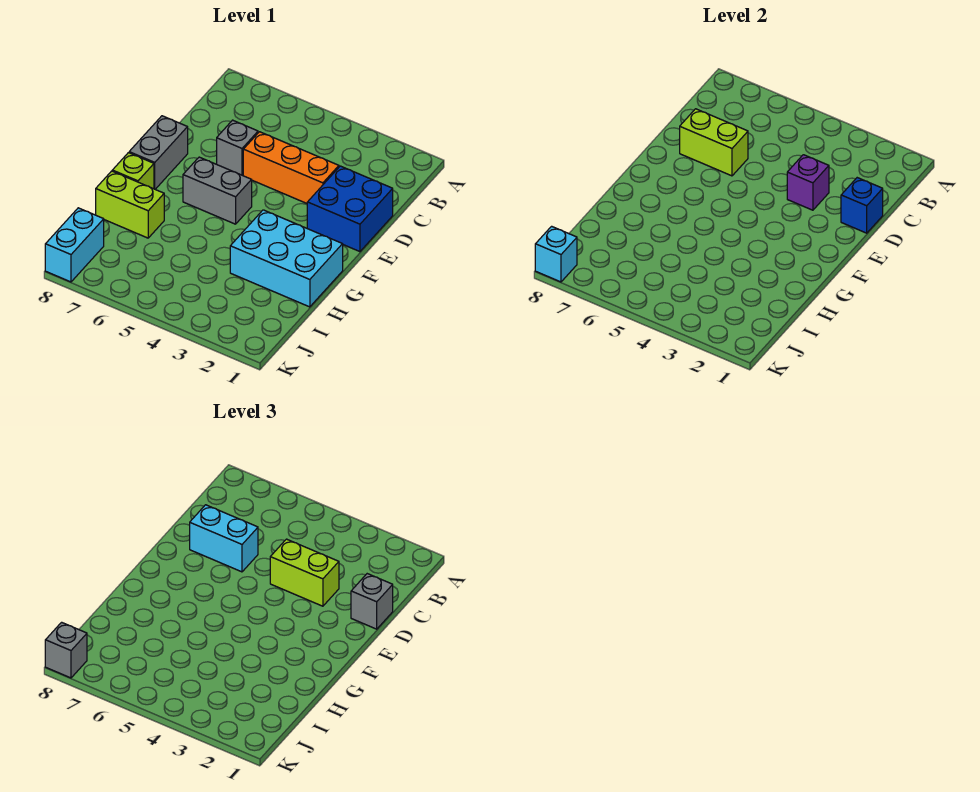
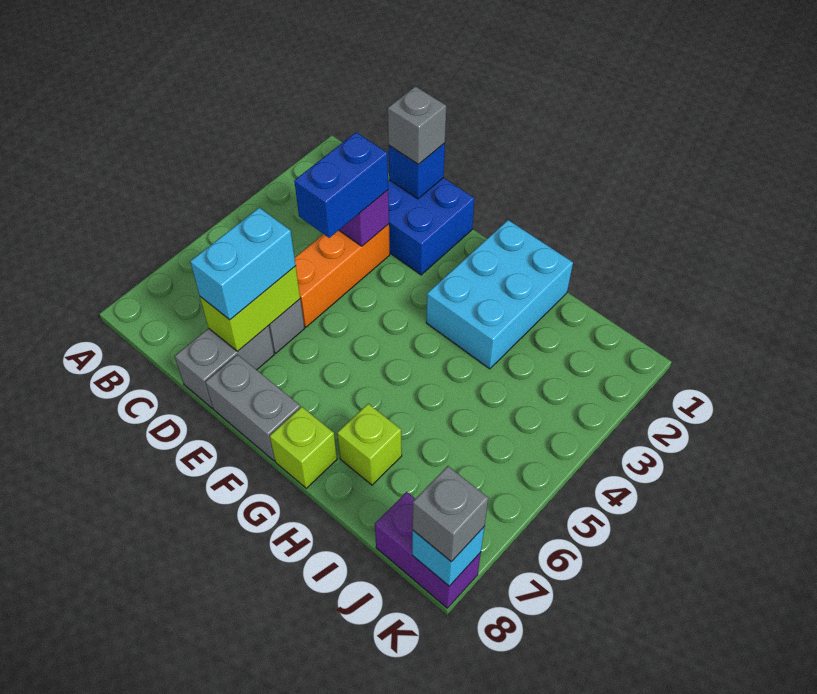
lime 1x2 brick [270,539,339,606] -> blue 1x2 brick [294,132,388,238]
grey 1x2 brick [183,157,252,224] -> grey 1x2 brick moved to [175,326,274,408]
lime 1x2 brick [96,171,164,238] -> lime 1x1 brick [337,404,402,485]
cyan 1x2 brick [45,208,104,282] -> purple 1x2 brick [375,492,481,608]

